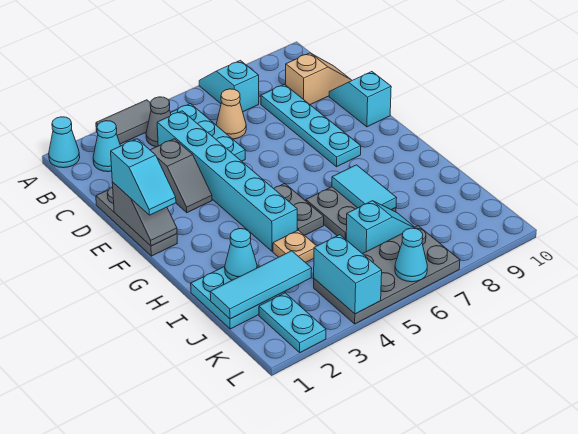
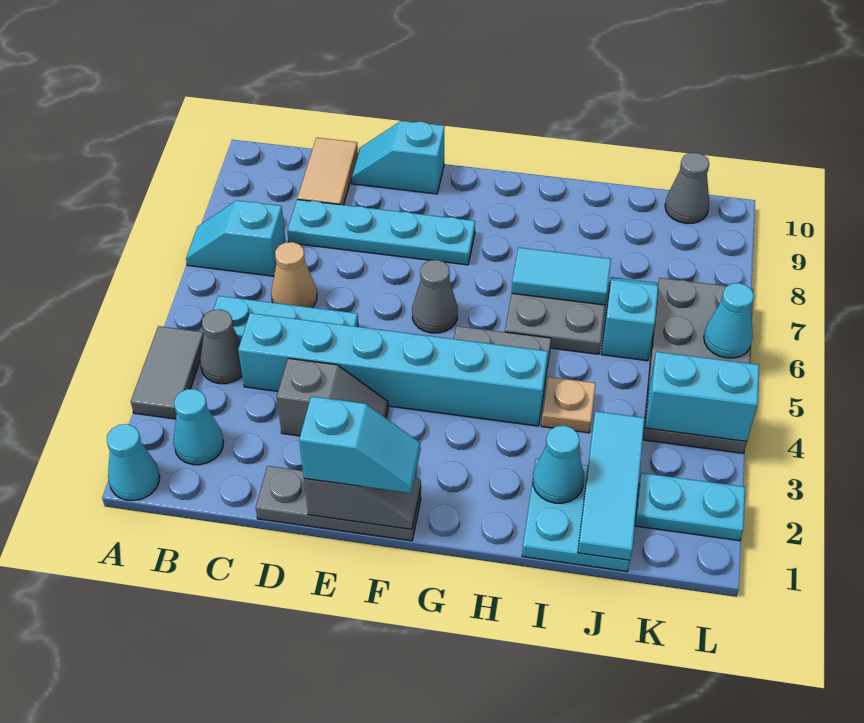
tan 1x2 slope [286,53,352,105] -> tan 1x2 tile [297,138,358,205]
none -> grey 1x1 cone [412,260,458,333]
none -> grey 1x1 cone [665,153,709,223]

